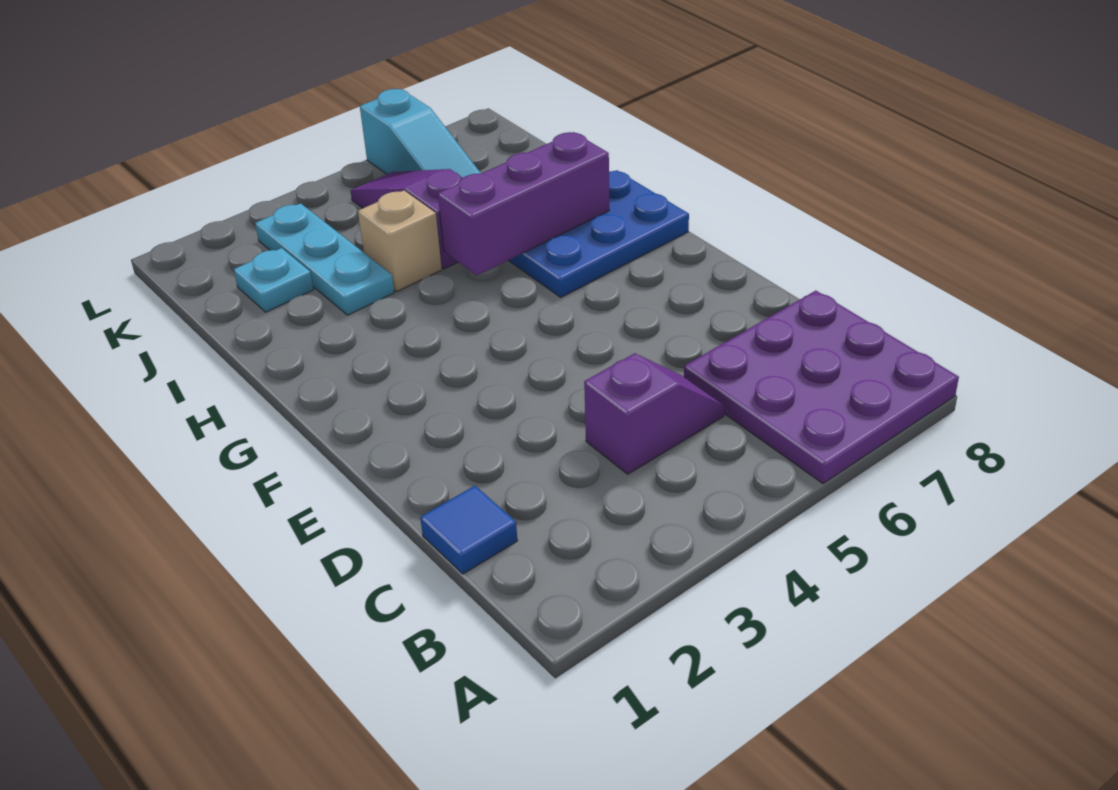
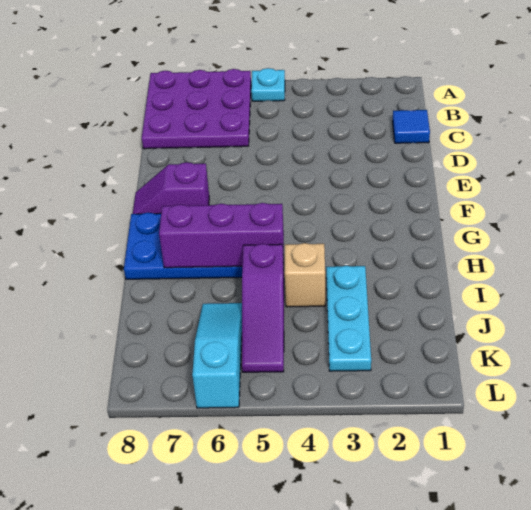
purple 1x2 slope [584,353,724,474] -> purple 1x2 slope moved to [133,162,209,214]
cyan 1x1 plate [234,248,314,312] -> cyan 1x1 plate moved to [251,68,285,101]

